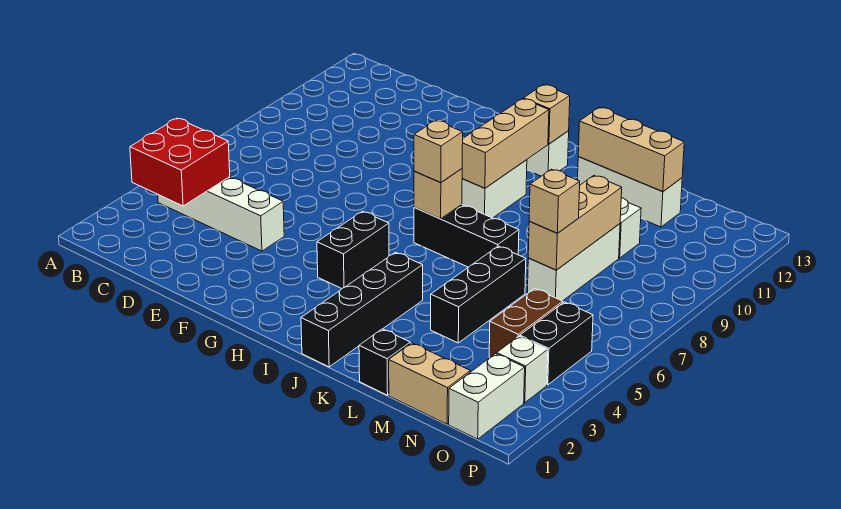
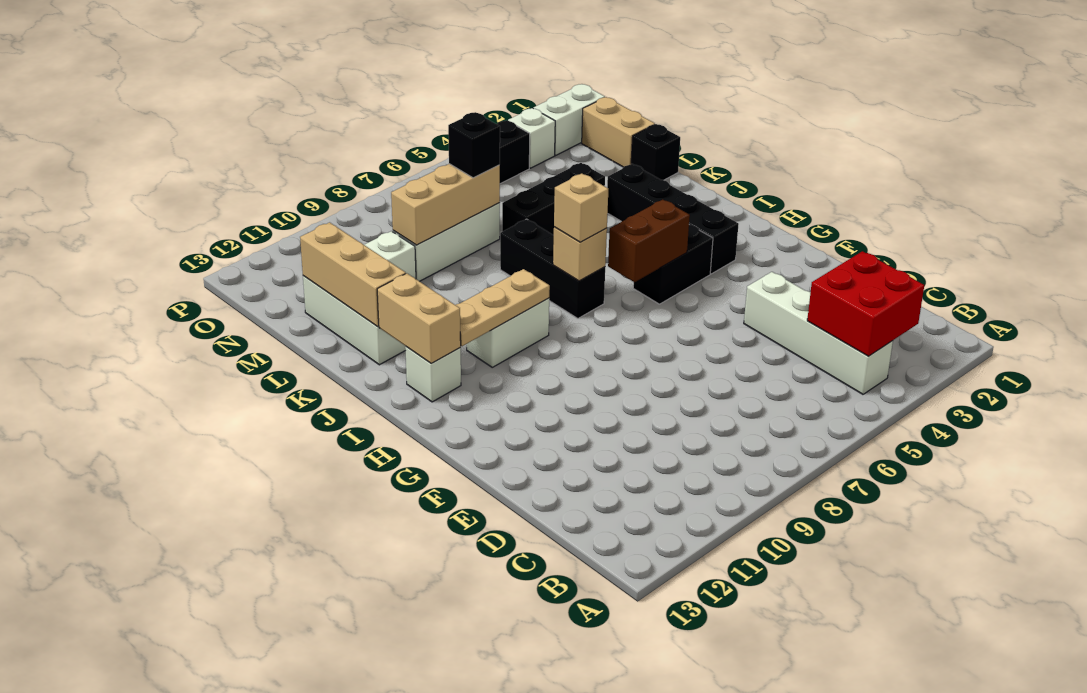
tan 1x3 brick [462,99,549,188] -> tan 1x3 plate [456,269,550,346]
tan 1x1 brick [523,85,570,144] -> tan 1x2 brick [377,273,461,363]
black 1x4 brick [301,252,423,367] -> black 1x4 brick turned to [607,164,739,274]
tan 1x1 brick [529,169,580,233] -> black 1x1 brick [448,112,500,178]
brown 1x2 brick [489,289,563,358] -> brown 1x2 brick moved to [608,199,690,282]

